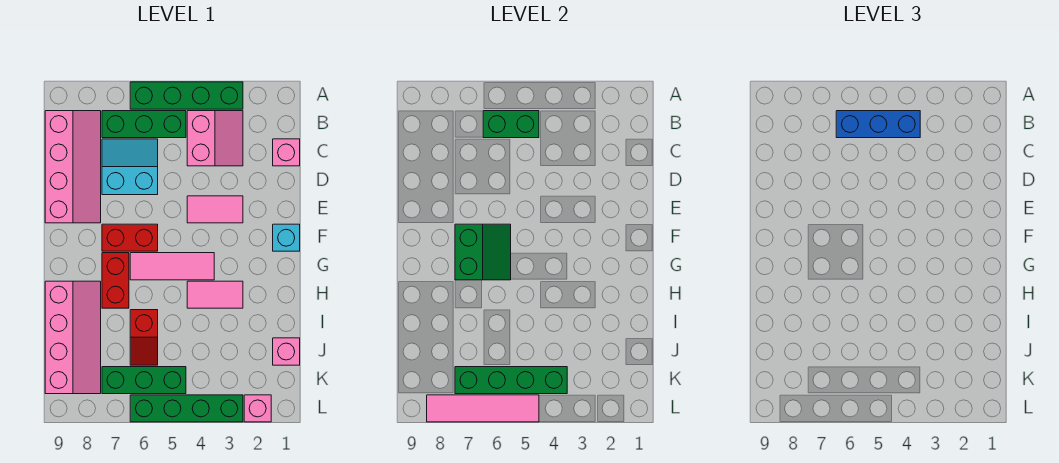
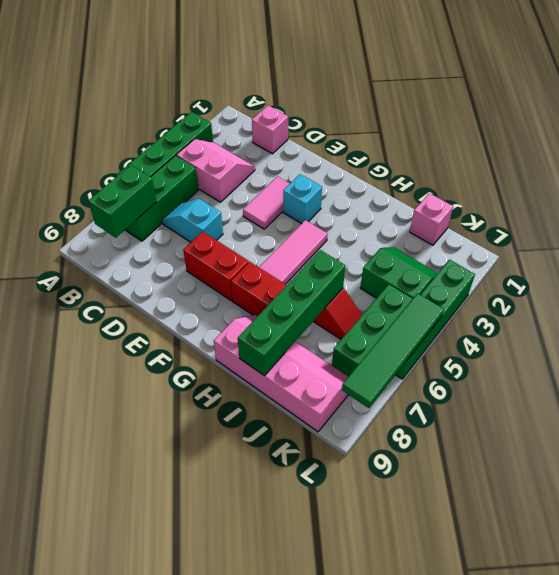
blue 1x3 brick [836,111,920,138] -> none
green 1x2 brick [483,111,539,138] -> green 1x2 brick moved to [88,165,156,238]
pink 2x4 slope [45,111,101,223] -> none
cyan 2x2 slope [102,139,158,195] -> cyan 1x2 slope [162,199,223,242]
cyan 1x1 brick [273,224,300,251] -> cyan 1x1 brick moved to [283,174,322,224]
red 1x2 brick [102,224,158,251] -> red 1x2 brick turned to [183,231,249,300]
green 2x2 slope [455,224,511,280] -> green 2x2 slope moved to [360,247,438,298]
pink 1x2 tile [187,281,243,308] -> none
green 1x4 brick [455,367,567,394] -> green 1x4 brick moved to [238,250,345,376]
pink 1x1 brick [244,395,271,422] -> none
pink 1x4 tile [427,395,539,422] -> green 1x4 tile [342,293,444,408]

